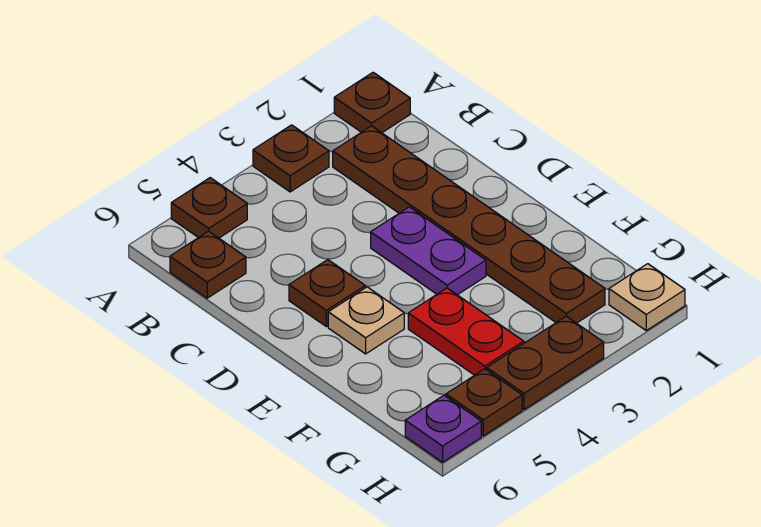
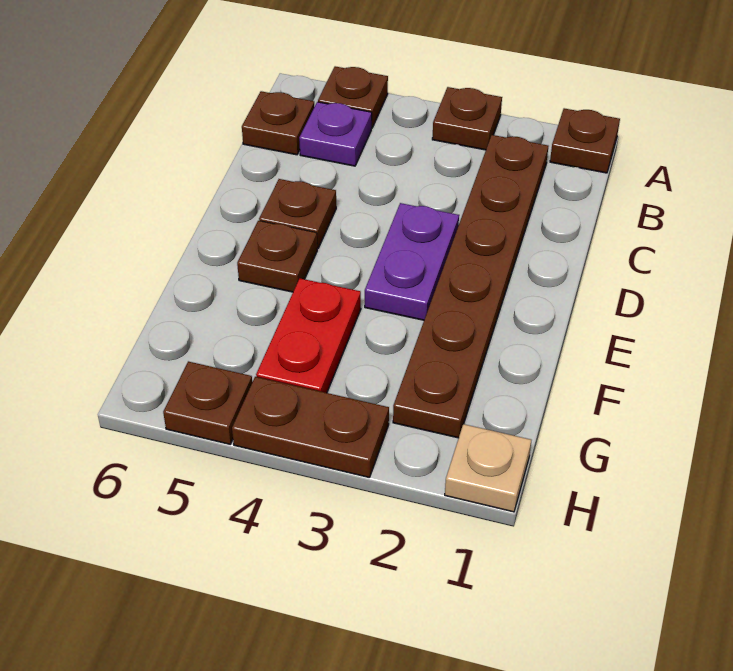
tan 1x1 plate [328,287,404,354] -> brown 1x1 plate [237,221,317,292]
purple 1x1 plate [405,395,481,462] -> purple 1x1 plate moved to [299,102,372,166]

